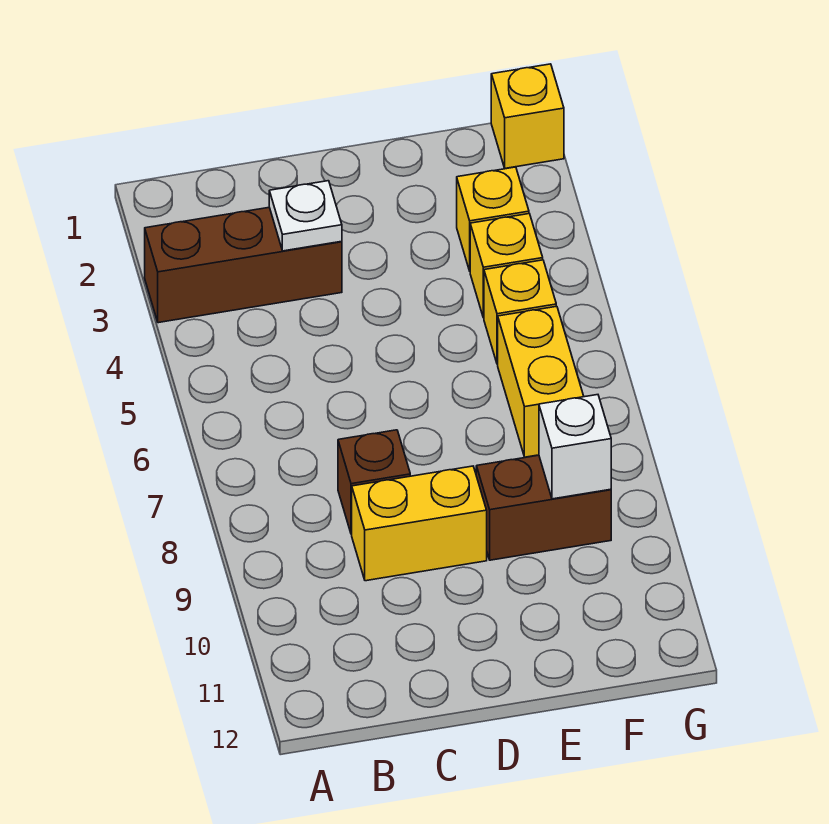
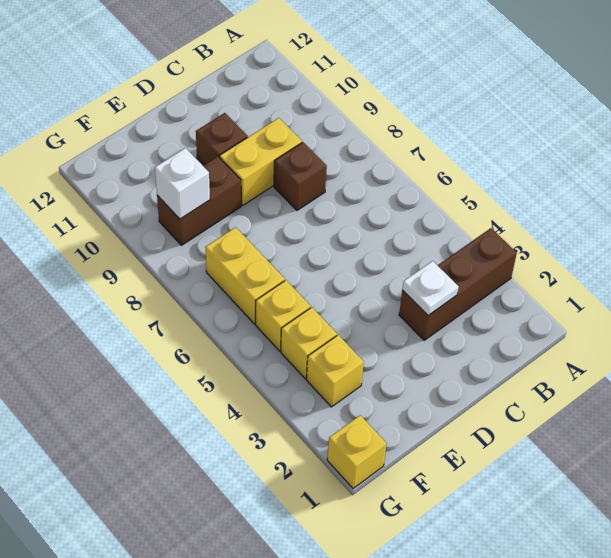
none -> brown 1x1 brick [196,113,248,165]

